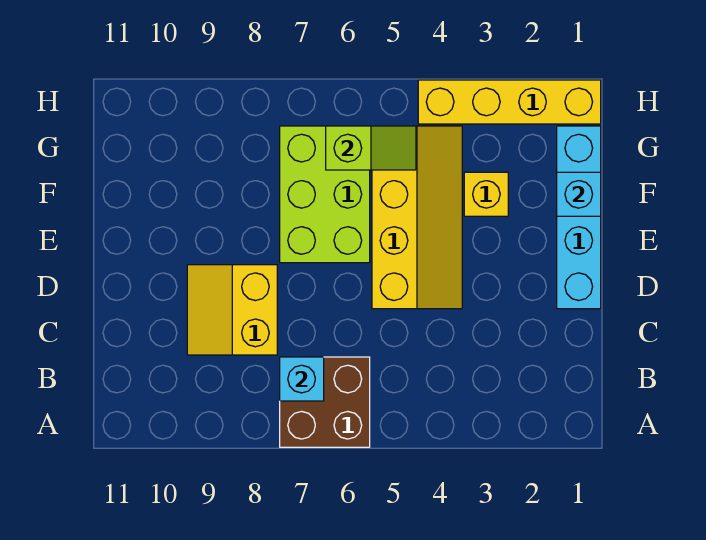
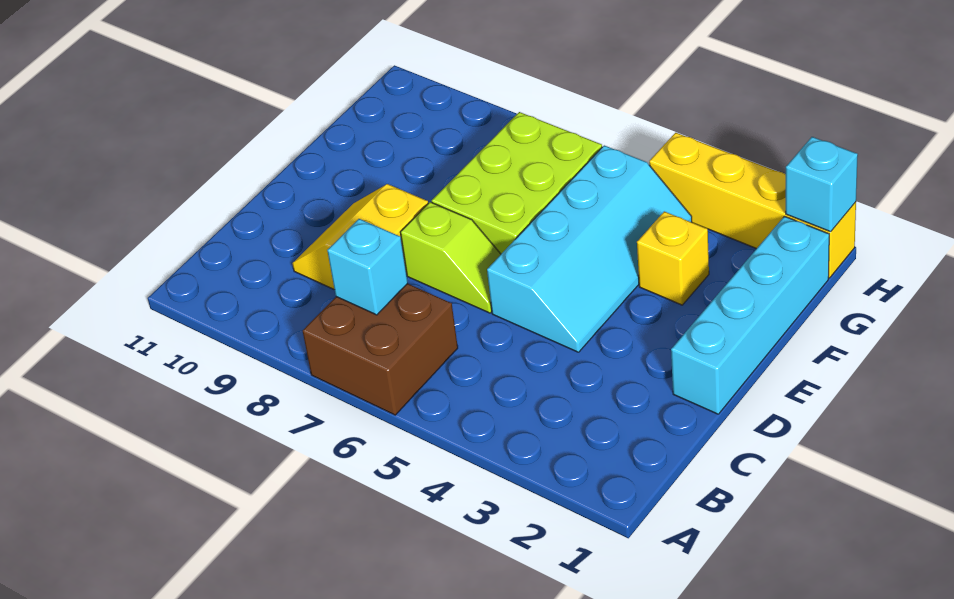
yellow 2x4 slope [372,126,462,309] -> cyan 2x4 slope [487,145,692,352]
cyan 1x1 brick [557,172,601,216] -> cyan 1x1 brick moved to [786,137,858,232]
lime 1x2 slope [326,126,416,170] -> lime 1x2 slope moved to [400,202,501,313]

